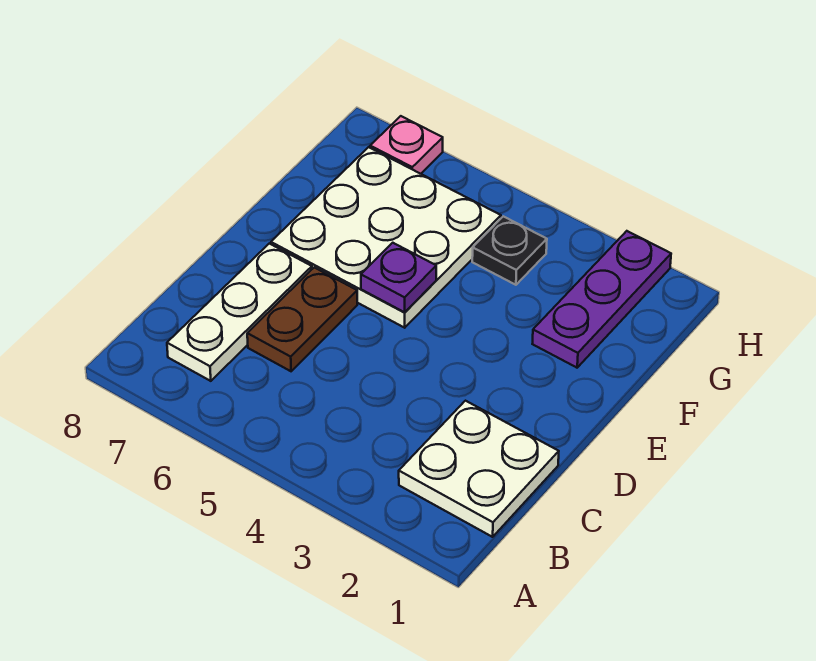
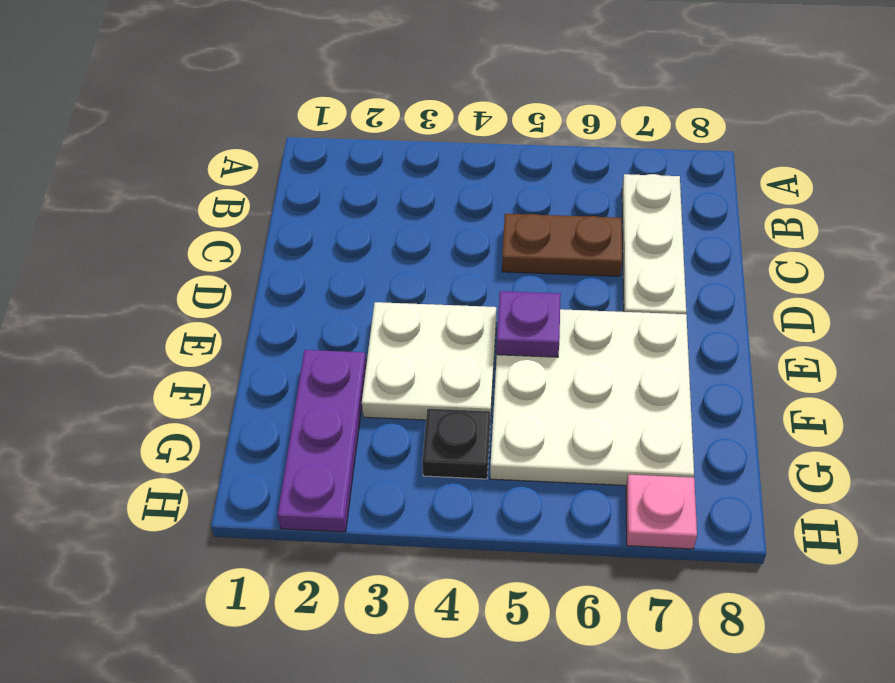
white 2x2 plate [399,401,559,537] -> white 2x2 plate moved to [362,302,496,421]
brown 1x2 plate [247,267,357,371] -> brown 1x2 plate turned to [502,214,622,276]

